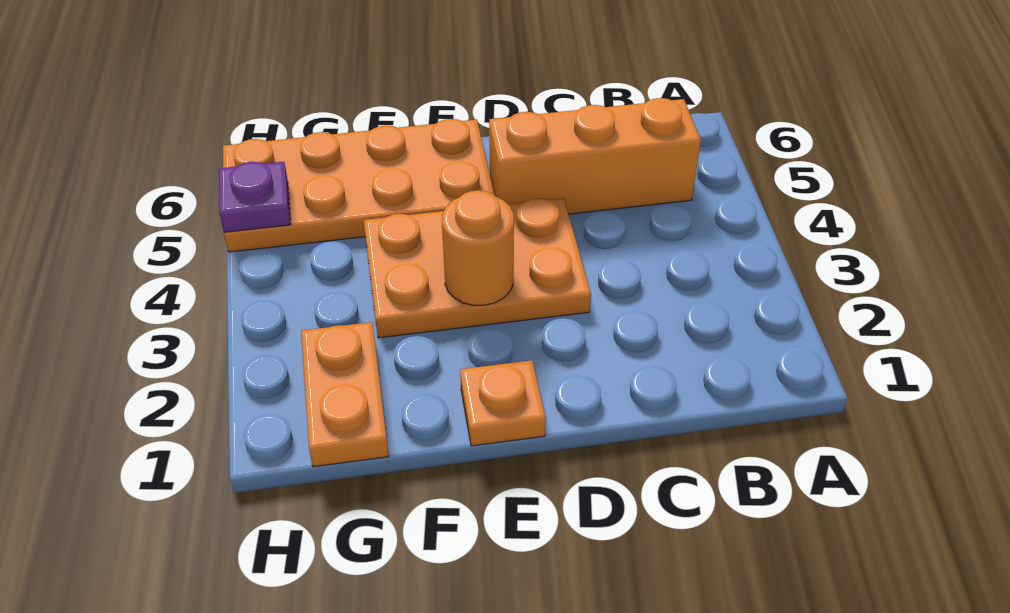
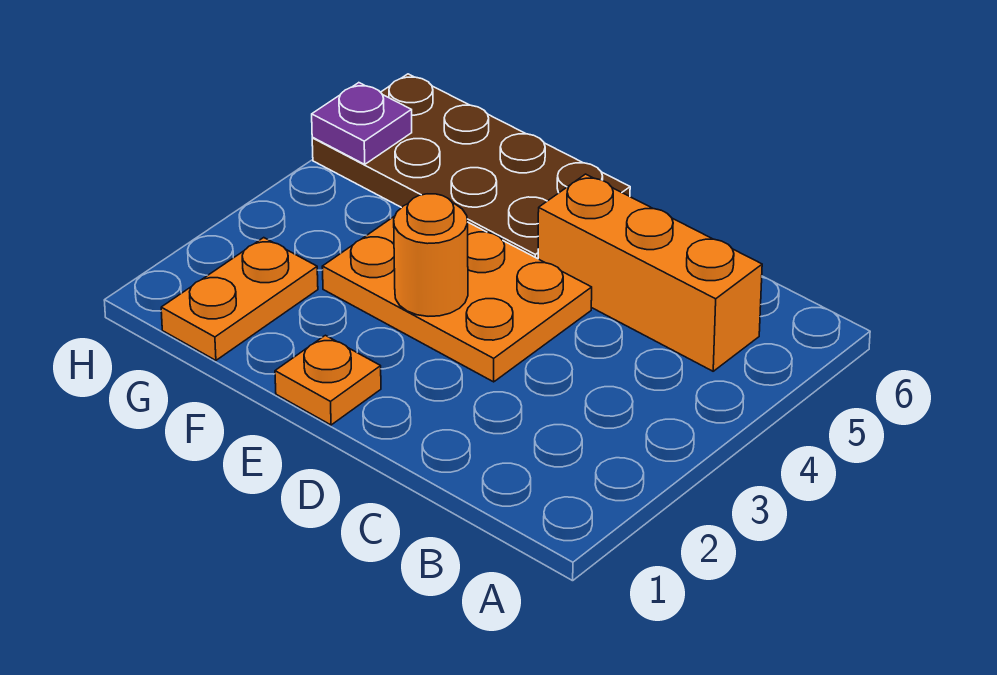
orange 2x4 plate [223,119,494,252] -> brown 2x4 plate [312,74,630,259]

